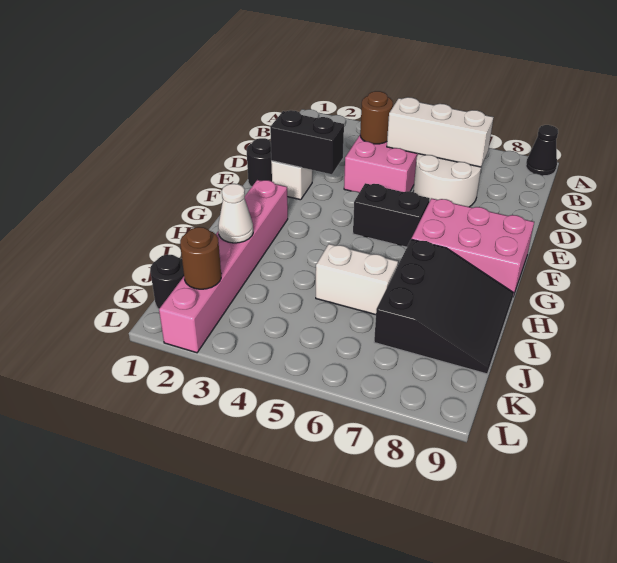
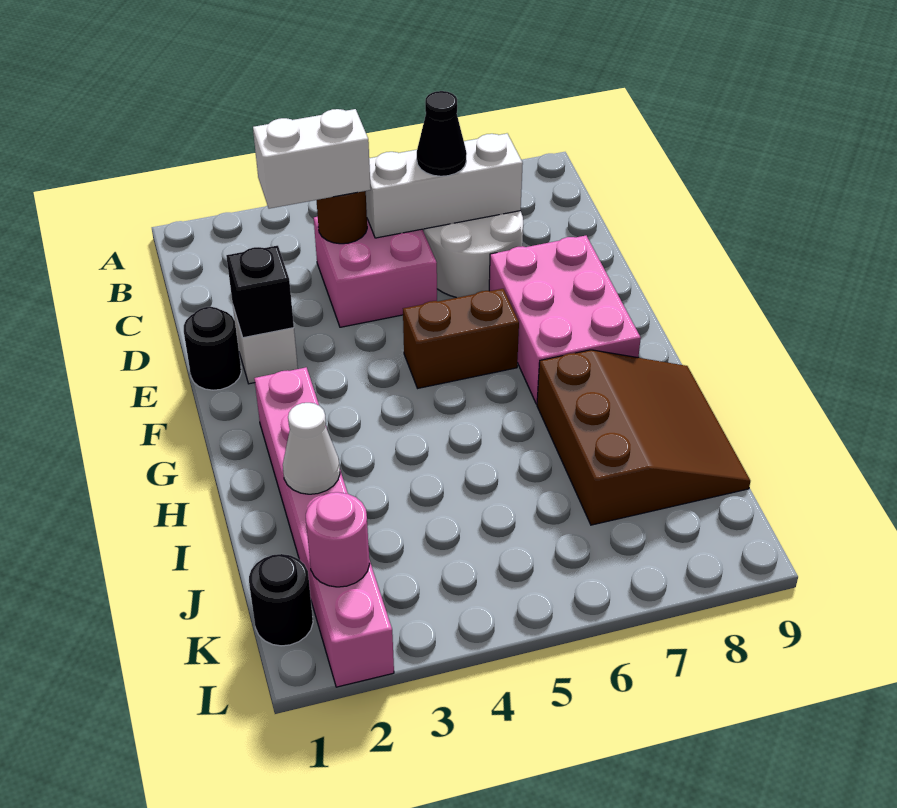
black 1x1 cone [526,125,558,176] -> black 1x1 cone moved to [417,91,467,176]
black 1x2 brick [270,110,344,174] -> black 1x1 brick [226,246,294,338]
black 1x2 brick [353,183,430,247] -> brown 1x2 brick [403,289,519,388]
pink 2x3 brick [411,198,534,295] -> pink 2x3 brick turned to [489,236,641,404]
black 3x3 slope [374,239,514,374] -> brown 3x3 slope [537,350,750,525]
white 1x2 brick [316,244,398,315] -> white 1x2 brick moved to [253,109,371,209]
brown 1x1 round brick [180,227,221,289] -> pink 1x1 round brick [306,492,370,587]

